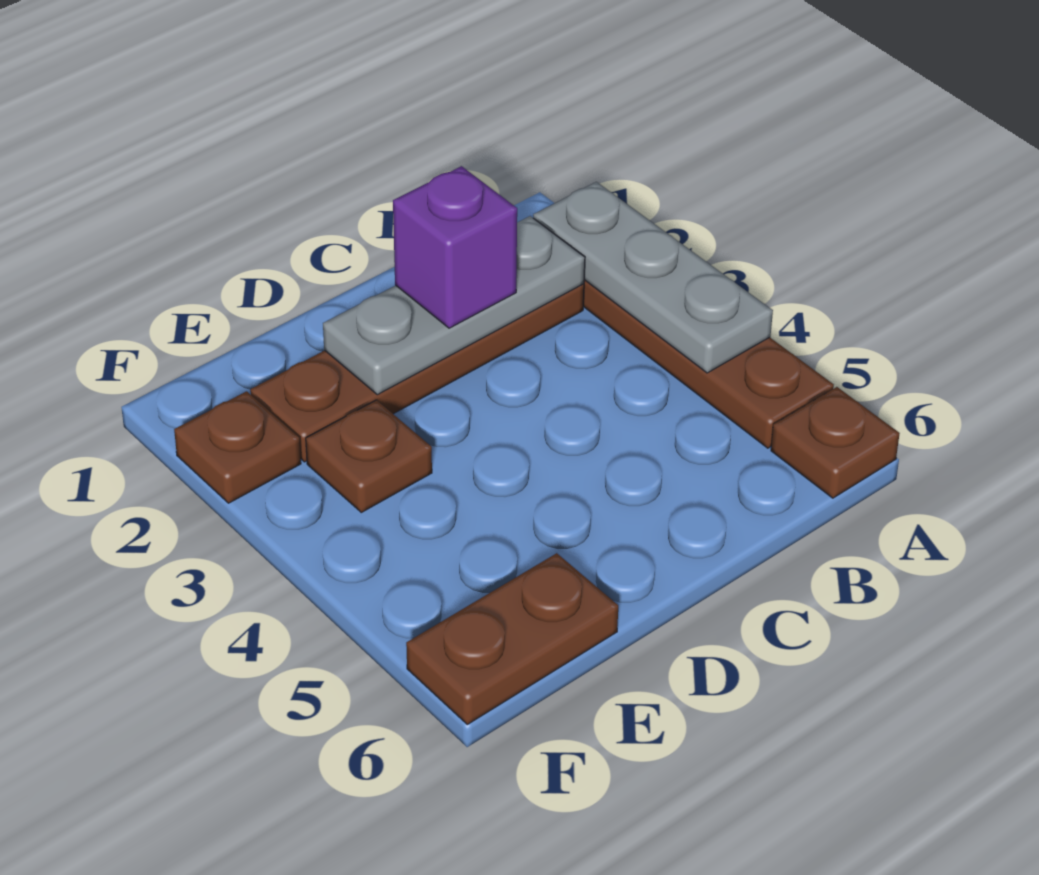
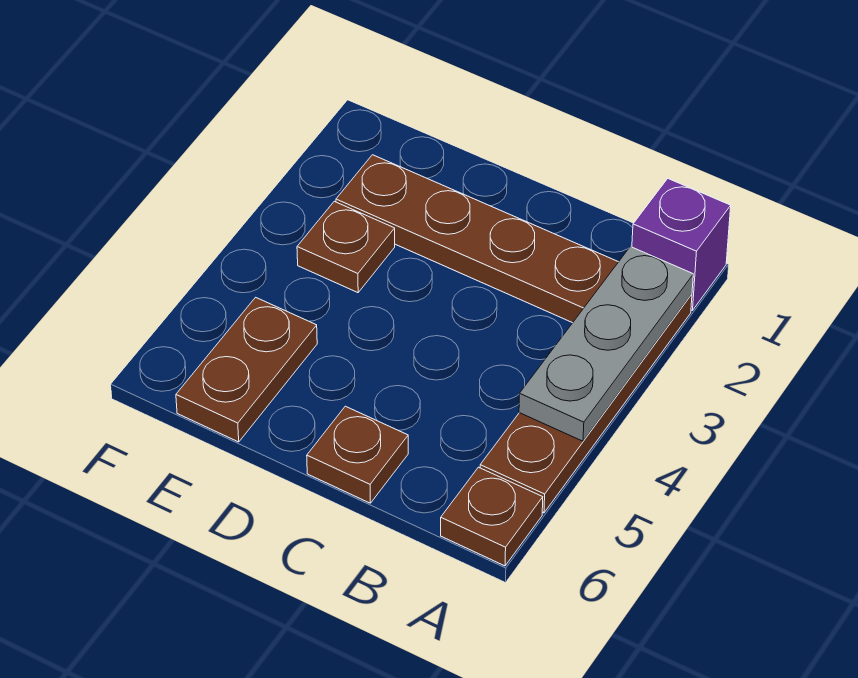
grey 1x3 plate [323,216,585,395] -> none
purple 1x1 brick [393,166,517,328] -> purple 1x1 brick moved to [632,179,731,311]
brown 1x2 plate [406,553,618,724] -> brown 1x2 plate turned to [176,297,317,442]
brown 1x1 plate [174,391,301,503] -> brown 1x1 plate moved to [307,406,408,503]

